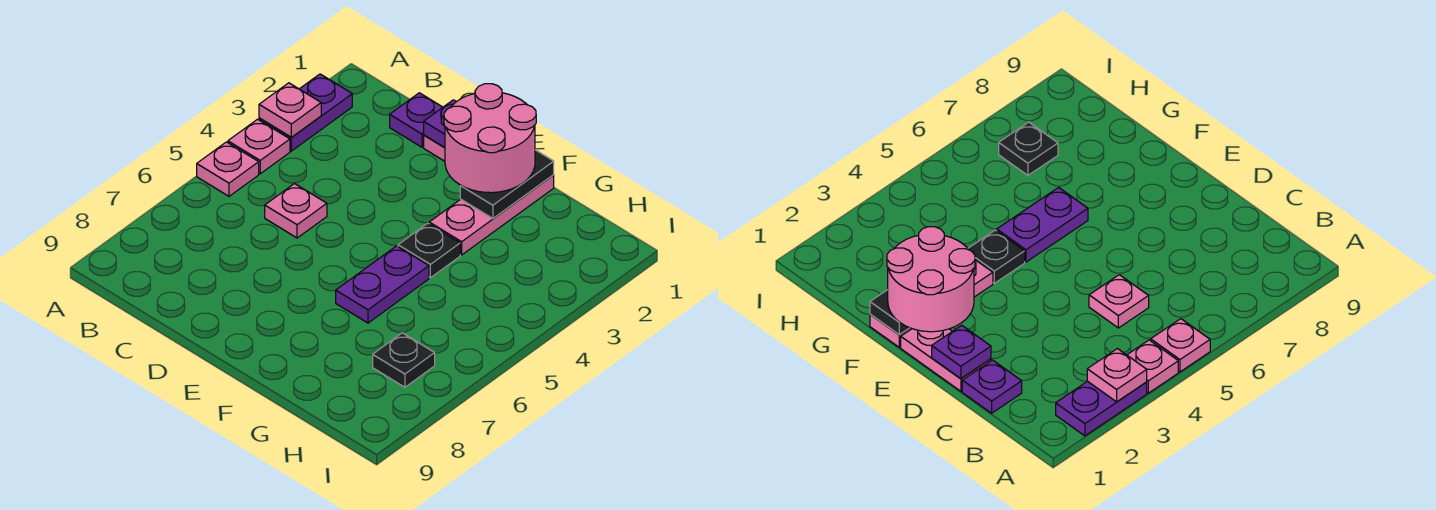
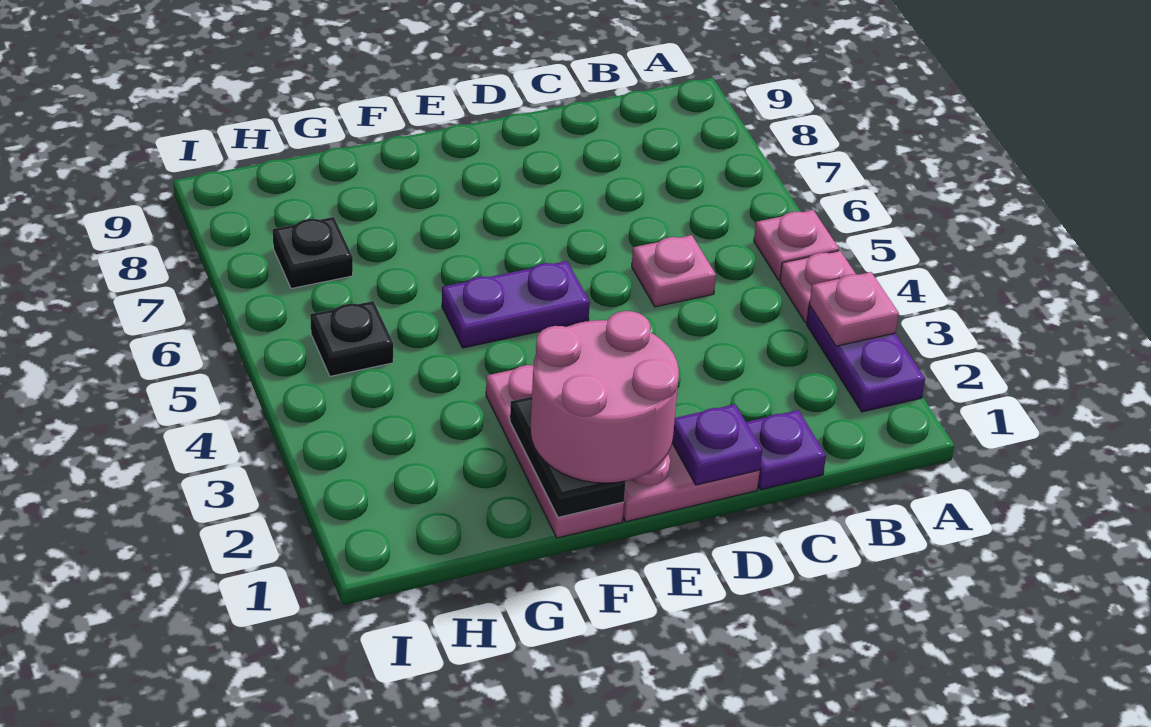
black 1x1 plate [398,223,460,278] -> black 1x1 plate moved to [310,301,393,376]
purple 1x2 plate [336,246,429,323] -> purple 1x2 plate turned to [442,261,590,348]

